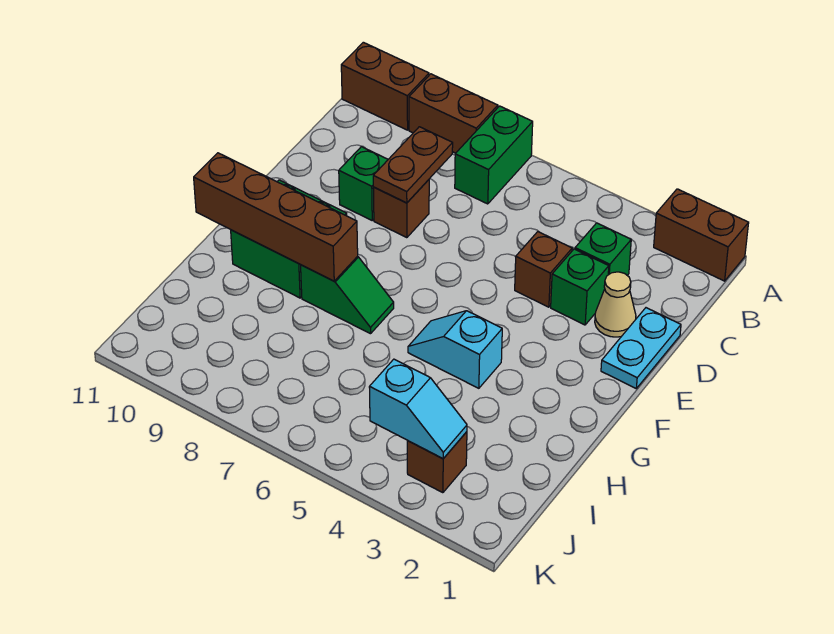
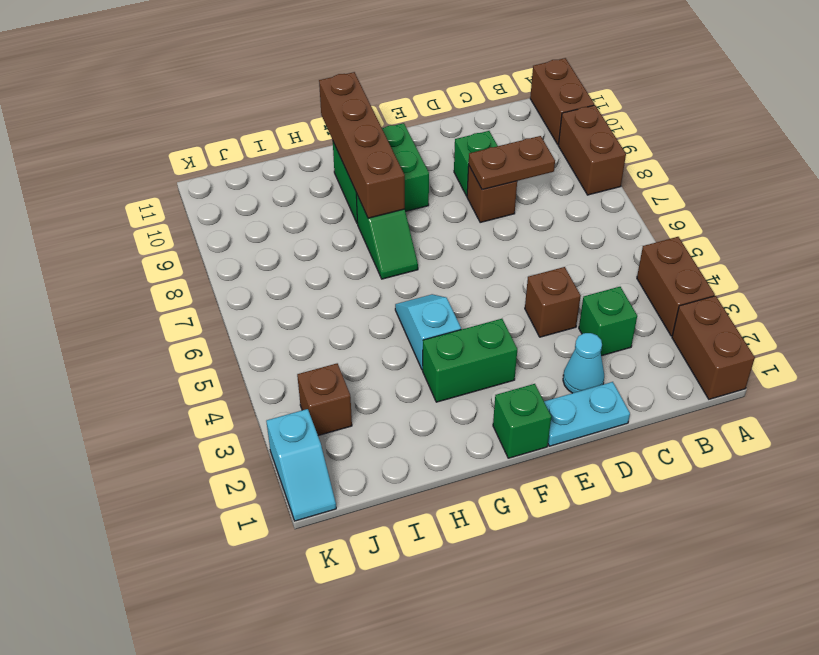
none -> brown 1x2 brick [637,237,715,336]
green 1x2 brick [455,106,533,204] -> green 1x2 brick moved to [423,319,517,402]
tan 1x1 cone [595,272,636,337] -> cyan 1x1 cone [563,333,604,393]
green 1x1 brick [551,249,609,325] -> green 1x1 brick moved to [493,384,551,458]
cyan 1x2 slope [369,359,467,459] -> cyan 1x2 slope moved to [266,409,336,521]

